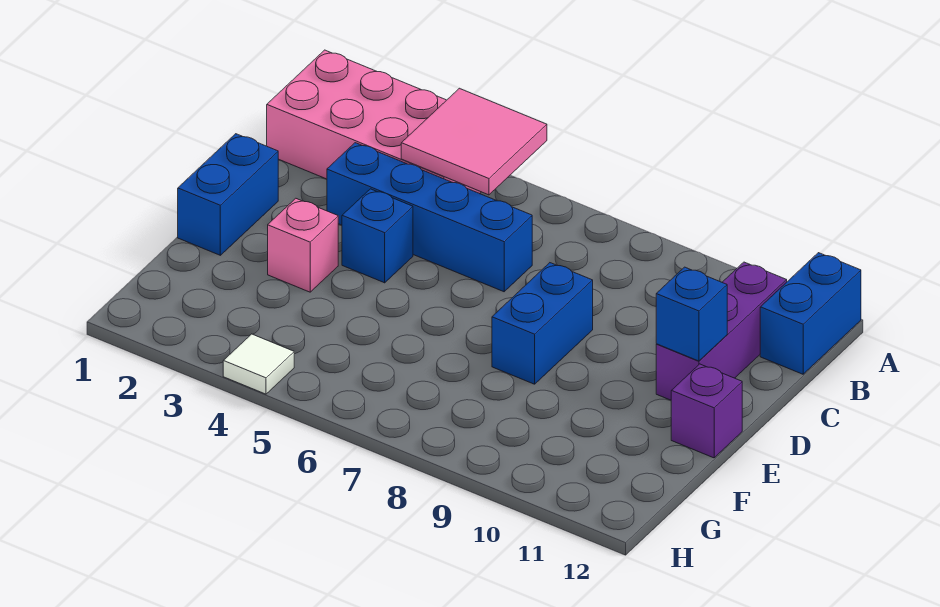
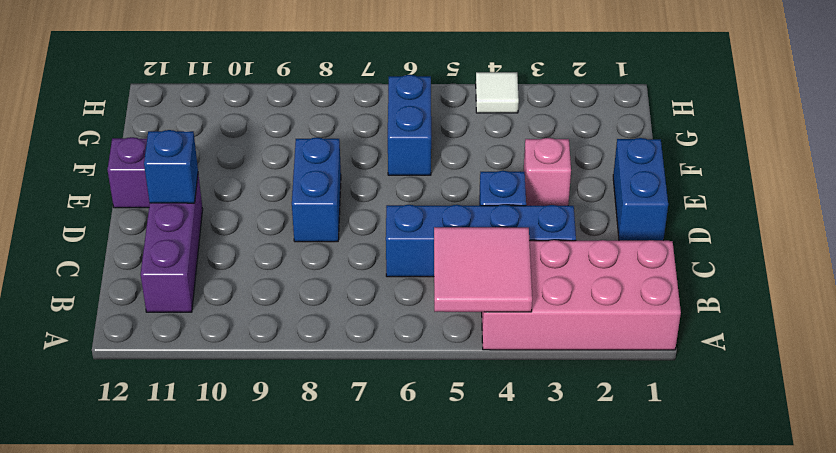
blue 1x2 brick [760,253,861,374] -> blue 1x2 brick moved to [388,75,431,175]

